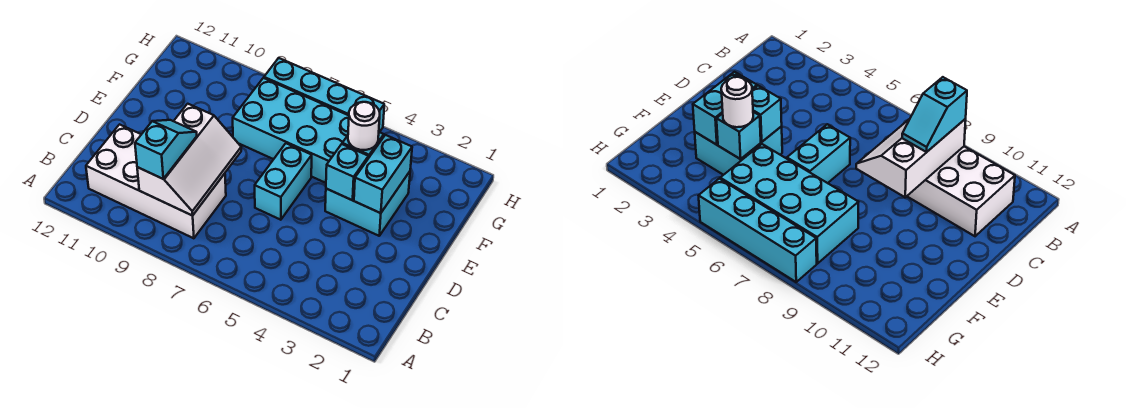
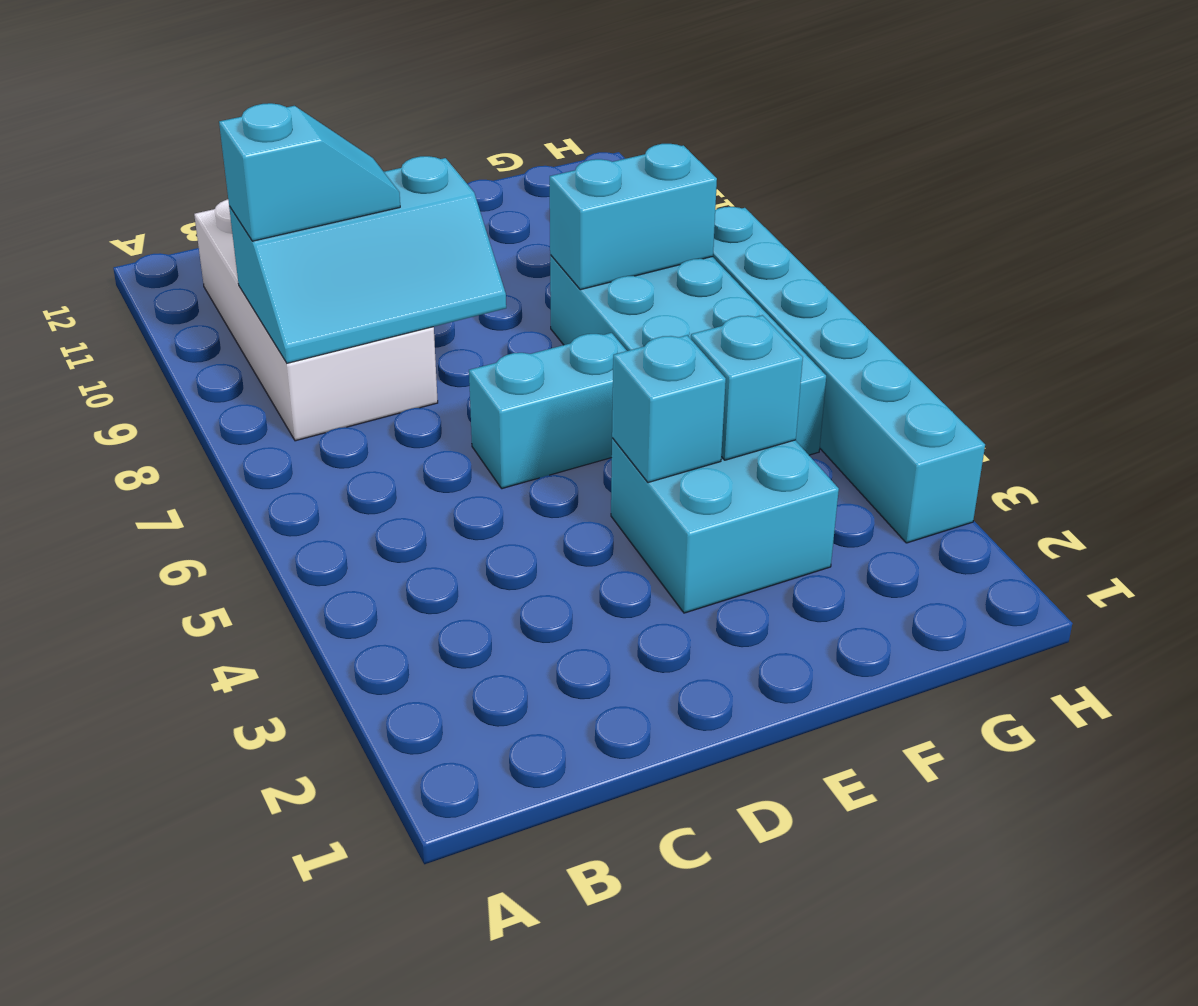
white 2x3 slope [137,104,241,216] -> cyan 2x3 slope [229,156,506,363]
cyan 1x2 brick [354,135,412,213] -> cyan 1x2 brick moved to [550,144,717,290]
white 1x1 round brick [348,102,380,150] -> none
cyan 1x4 brick [264,58,384,132] -> cyan 1x6 brick [713,207,985,543]

